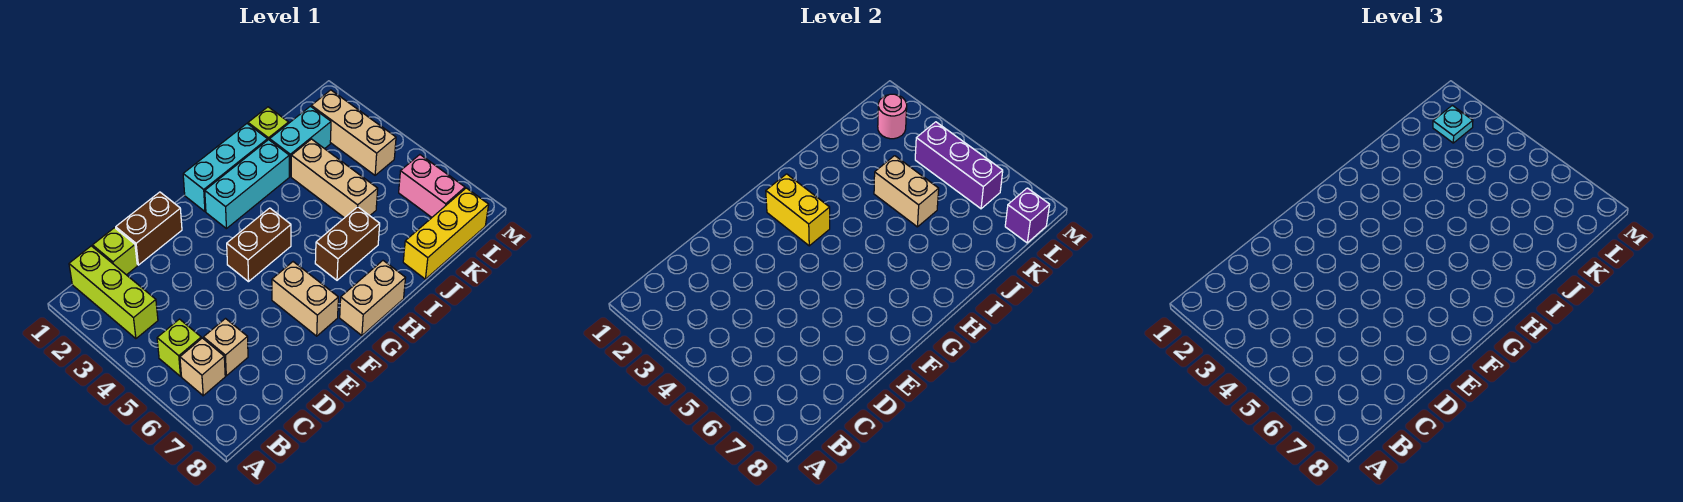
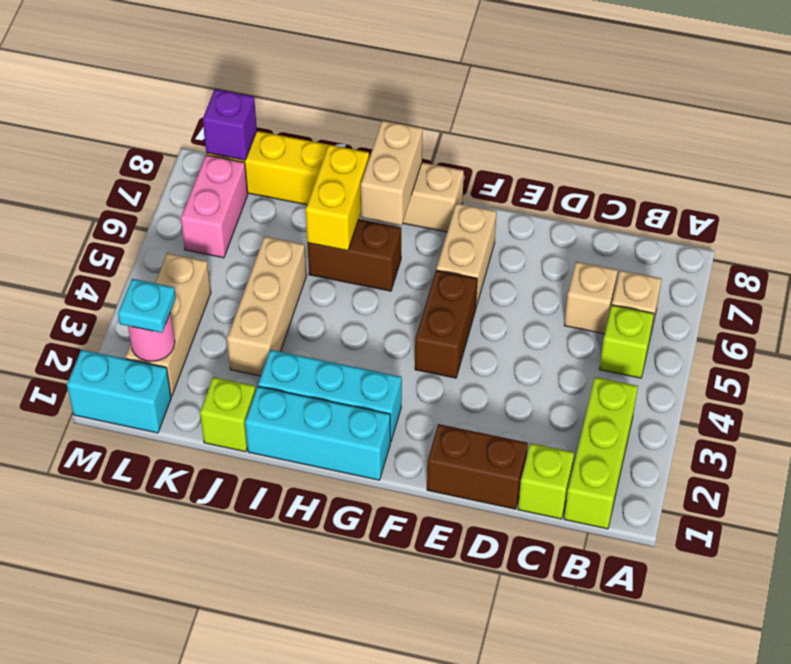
brown 1x2 brick [227,208,291,282] -> brown 1x2 brick turned to [415,270,477,378]
yellow 1x2 brick [766,174,830,246] -> yellow 1x2 brick moved to [306,145,369,251]
cyan 1x2 brick [270,106,331,176] -> cyan 1x2 brick moved to [67,350,171,433]
tan 1x2 brick [874,156,939,227] -> tan 1x2 brick moved to [361,121,422,225]
purple 1x3 brick [915,122,1003,209] -> none

